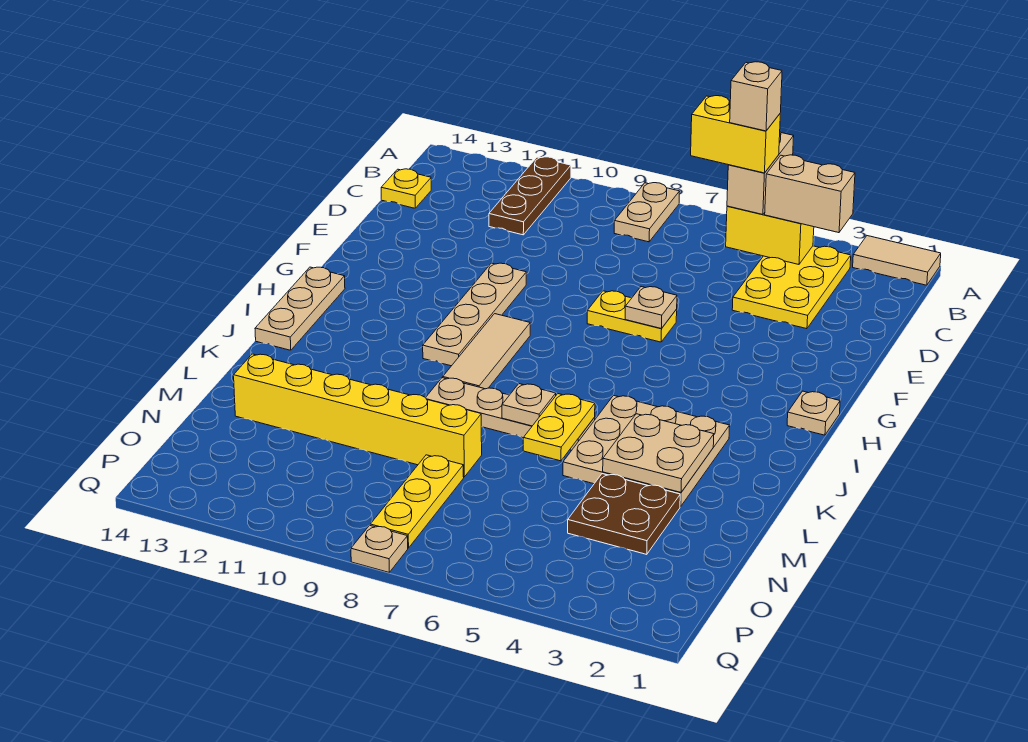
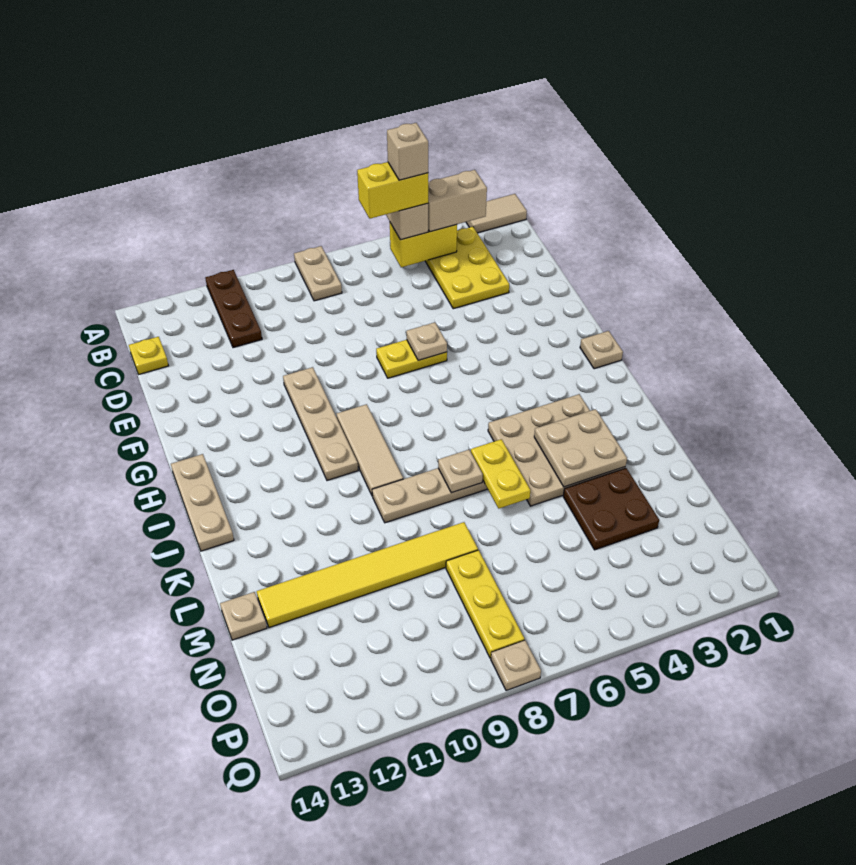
yellow 1x6 brick [234,354,482,477] -> yellow 1x6 tile [257,522,478,628]
none -> tan 1x1 plate [220,592,267,640]

